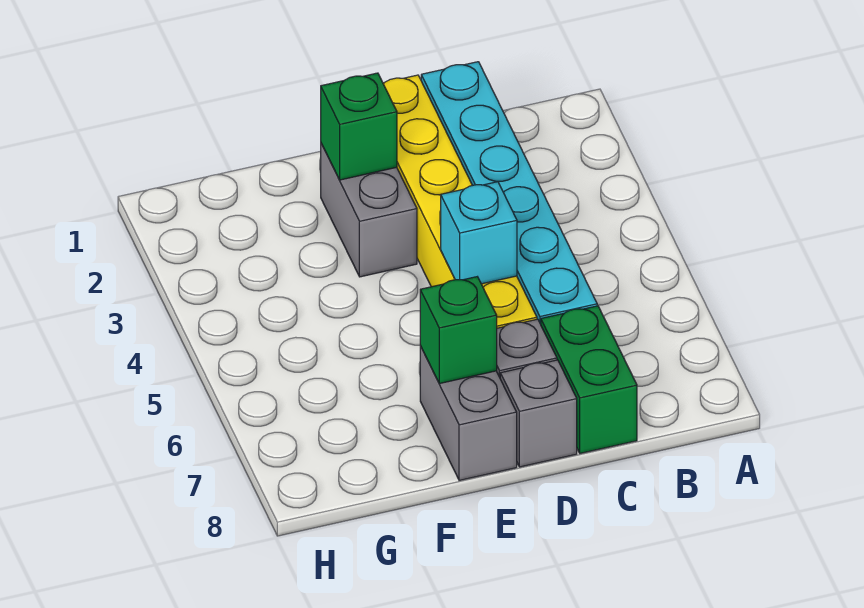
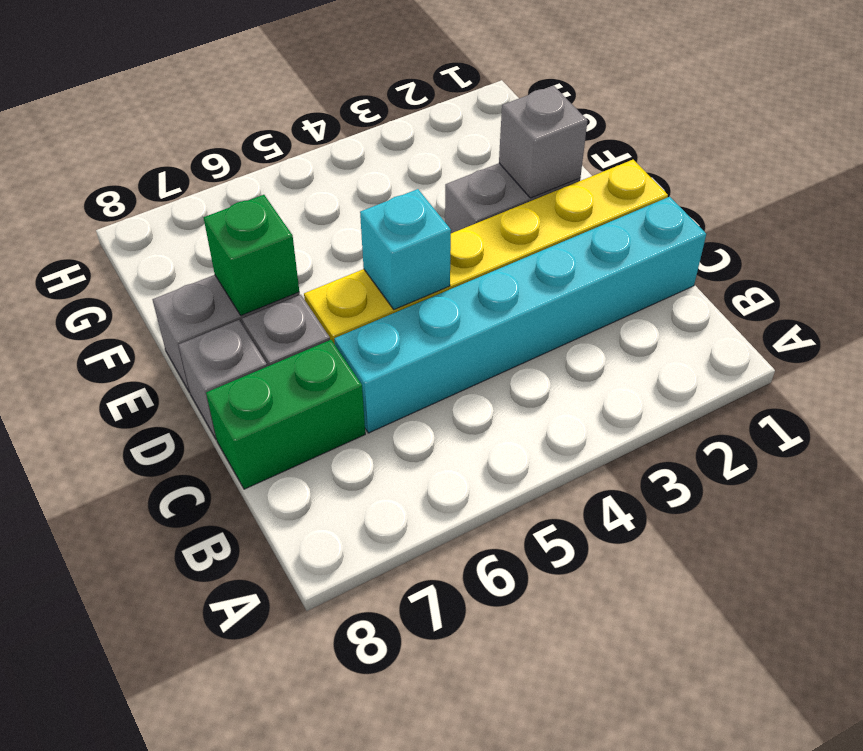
green 1x1 brick [321,73,397,180] -> grey 1x1 brick [499,86,588,198]

